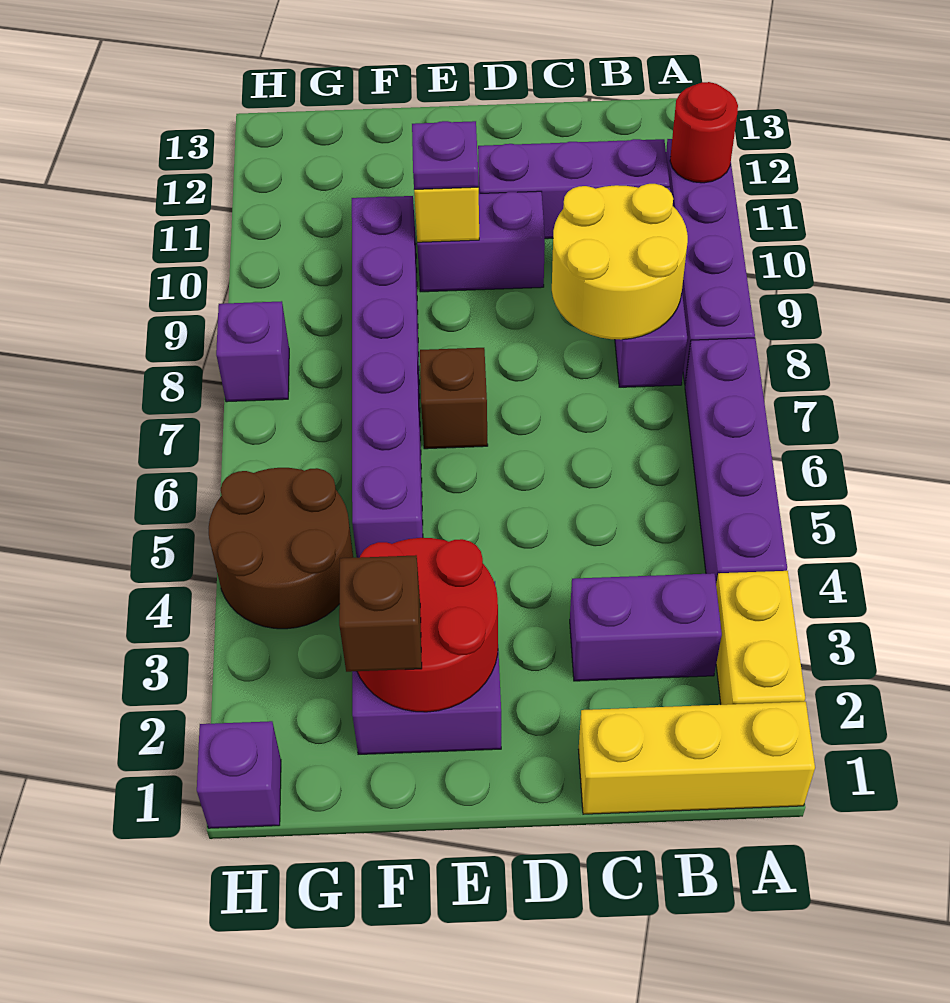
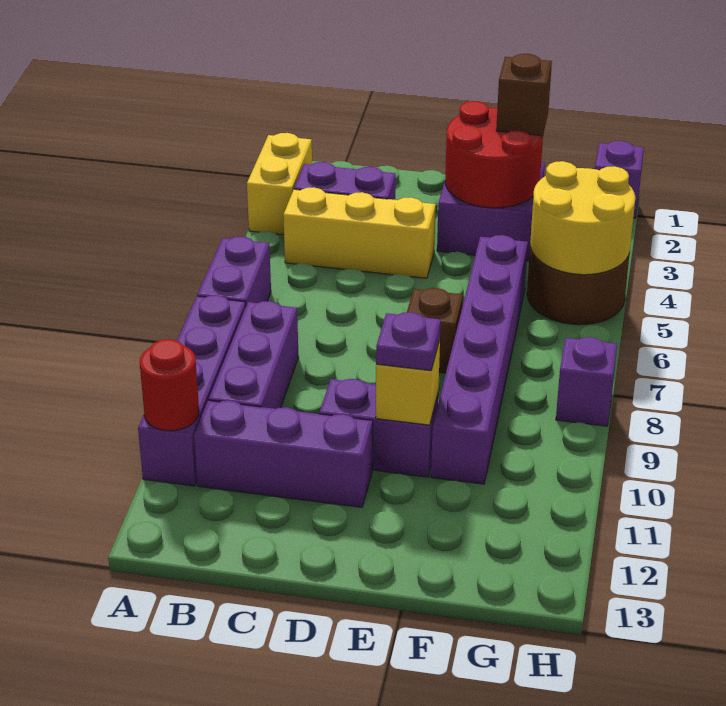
yellow 1x3 brick [579,702,815,814] -> yellow 1x3 brick moved to [283,187,436,278]
purple 1x4 brick [685,338,787,583] -> purple 1x2 brick [197,237,271,305]
yellow 2x2 round brick [552,184,688,340] -> yellow 2x2 round brick moved to [530,161,635,275]

